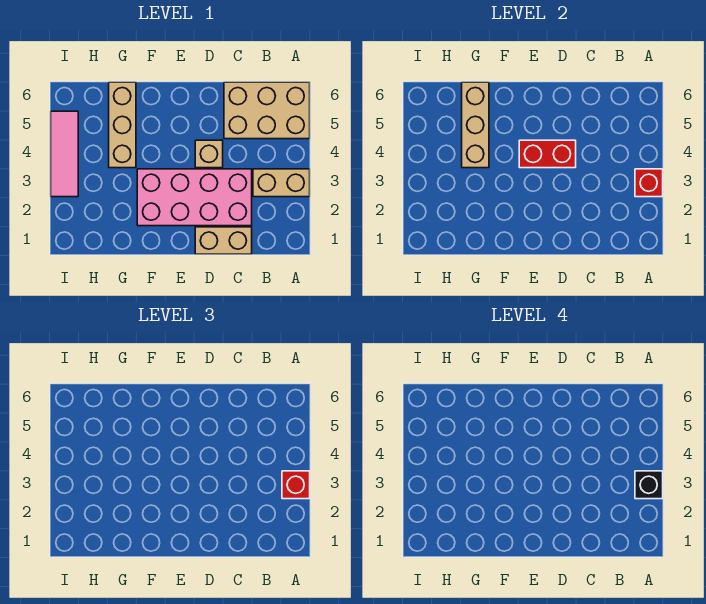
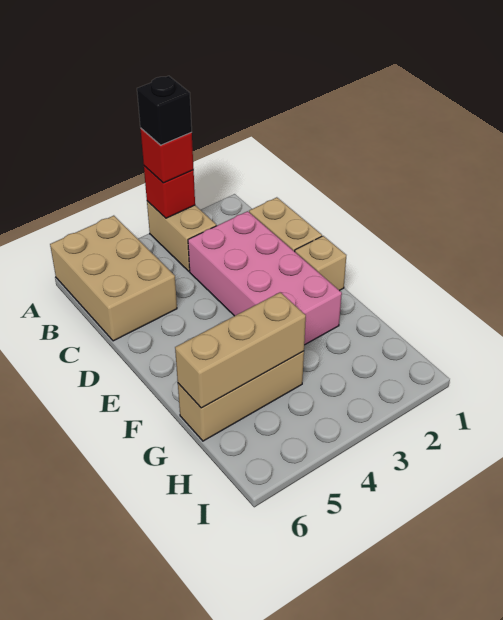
tan 1x1 brick [195,140,223,168] -> tan 1x1 brick moved to [295,236,346,291]
red 1x2 brick [519,140,576,168] -> none
pink 1x3 tile [51,111,78,197] -> none

